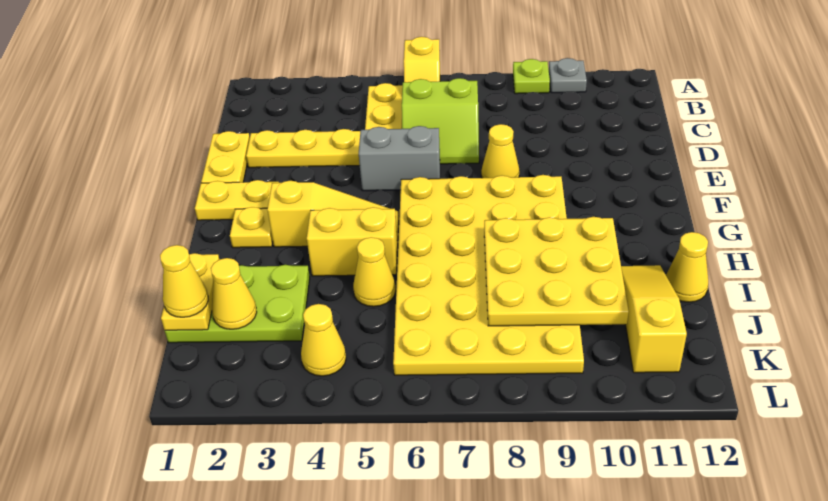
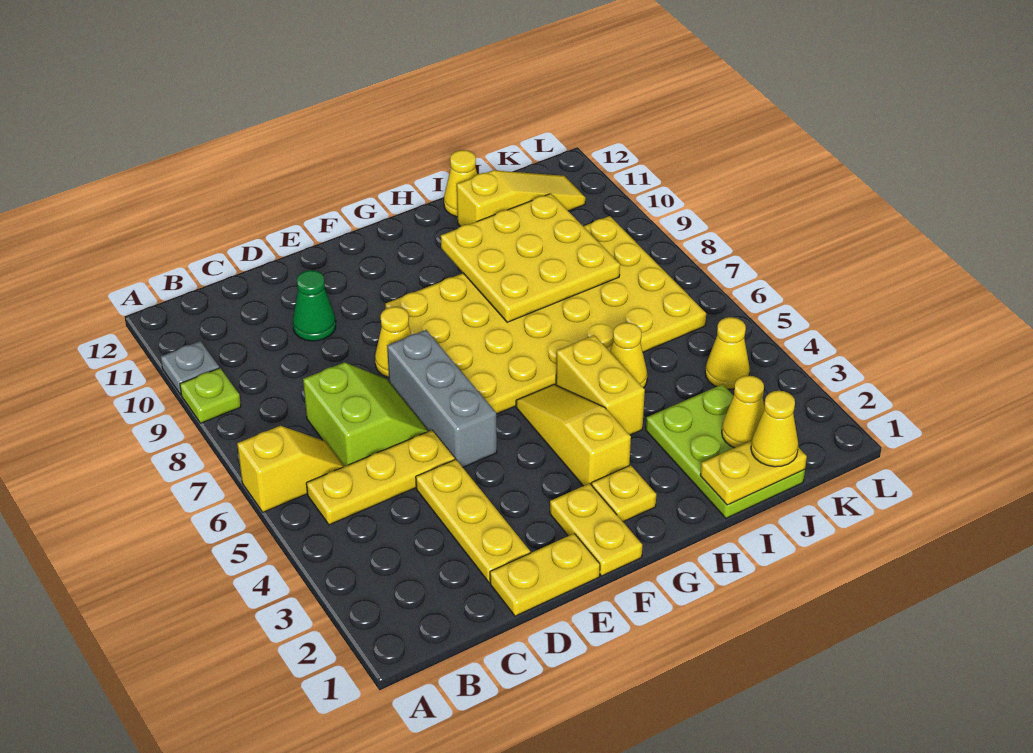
none -> green 1x1 cone [293,270,336,341]
grey 1x2 brick [359,126,440,191] -> grey 1x3 brick [387,330,497,467]
yellow 1x3 slope [621,265,687,373] -> yellow 1x3 slope turned to [457,170,586,226]

